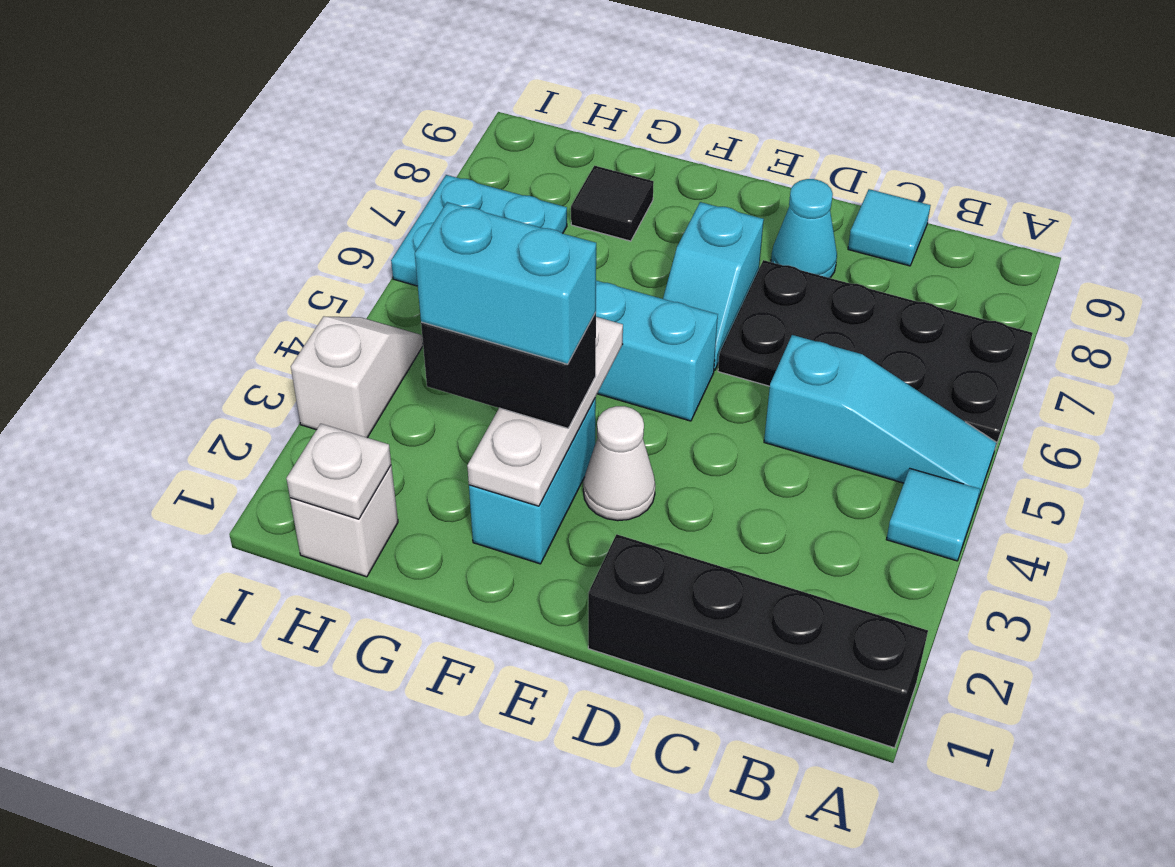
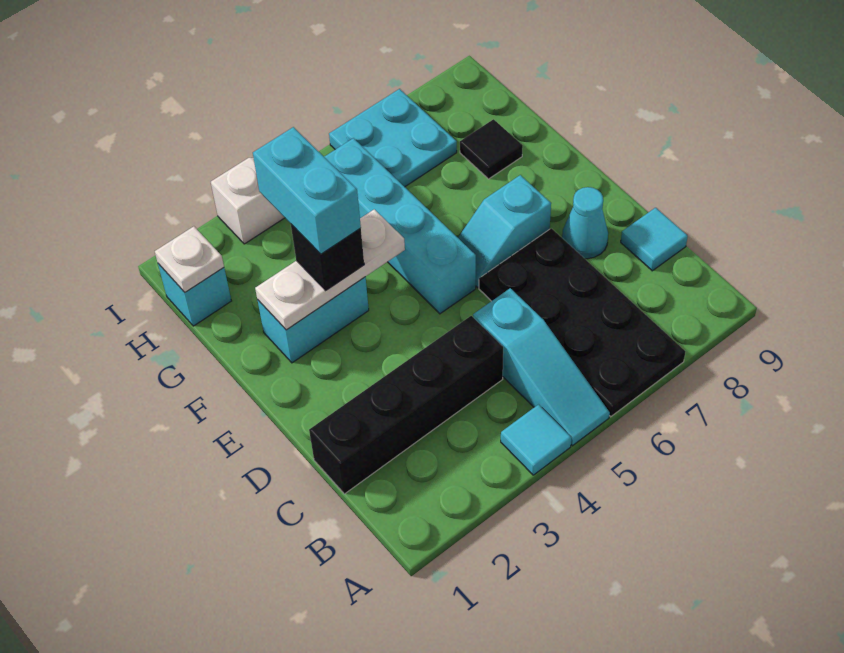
black 1x4 brick [588,534,928,748] -> black 1x4 brick turned to [309,316,503,494]
white 1x1 cone [583,406,655,521] -> none
black 1x2 brick [421,313,596,428] -> black 1x1 brick [291,224,364,290]
white 1x1 brick [290,466,398,577] -> cyan 1x1 brick [158,264,231,326]

